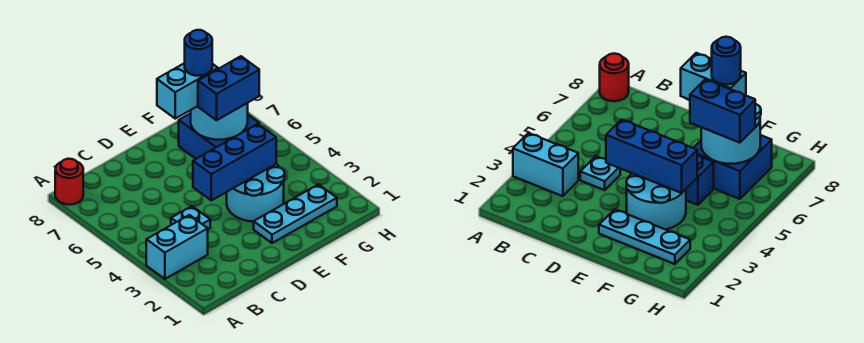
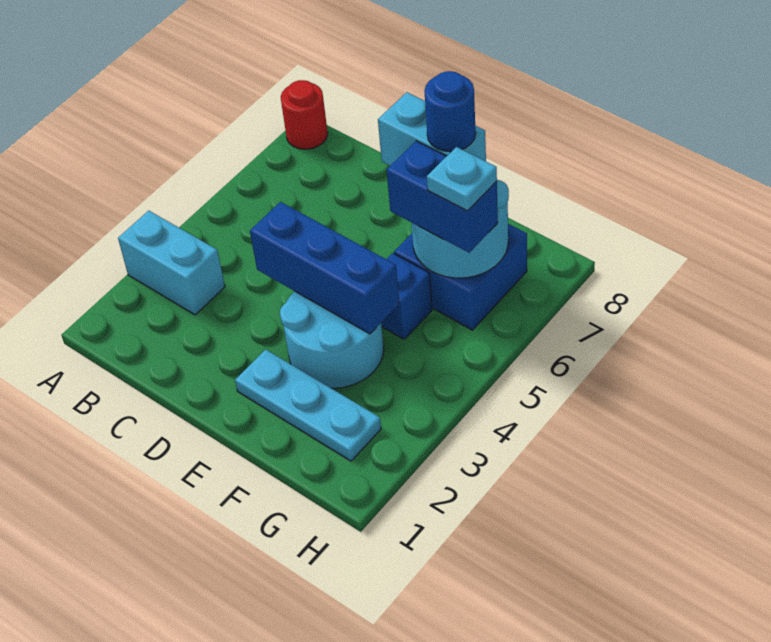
cyan 1x1 plate [171,206,210,229] -> cyan 1x1 plate moved to [427,147,497,211]

